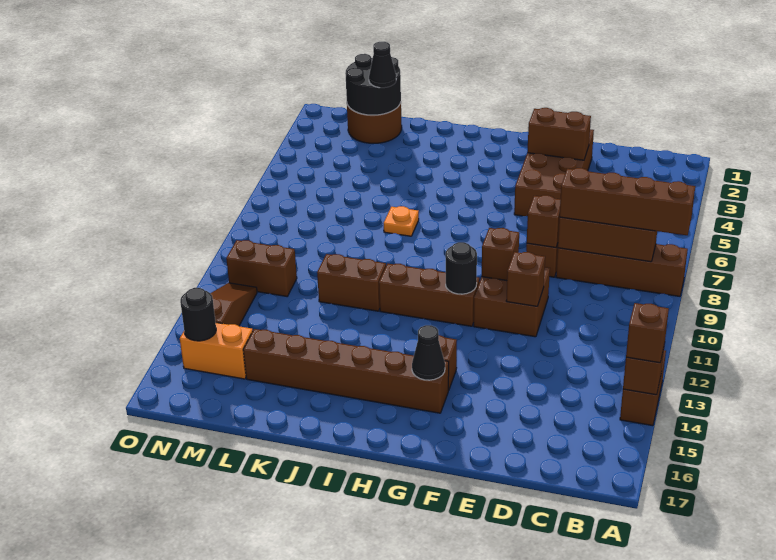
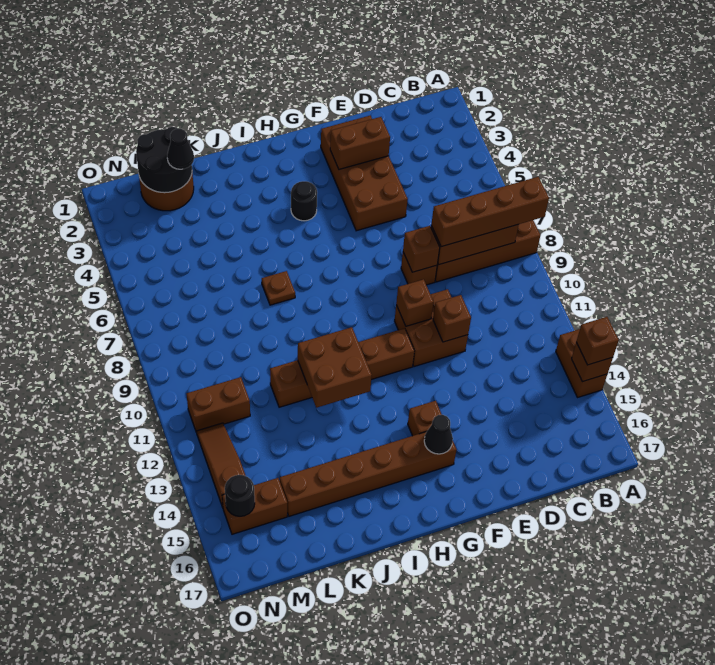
black 1x1 round brick [446,242,477,294] -> black 1x1 round brick moved to [291,181,317,221]
none -> brown 2x2 brick [298,327,372,408]
orange 1x1 plate [384,206,419,236] -> brown 1x1 plate [262,271,295,305]
orange 1x2 brick [180,323,253,379] -> brown 1x2 brick [222,478,287,534]

